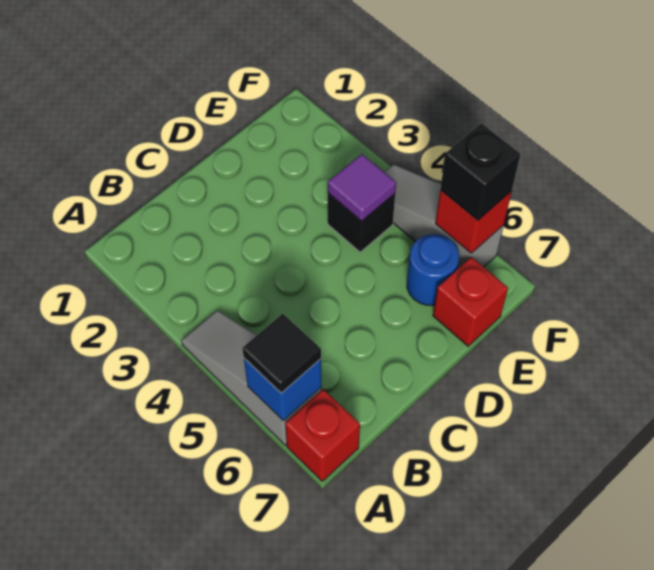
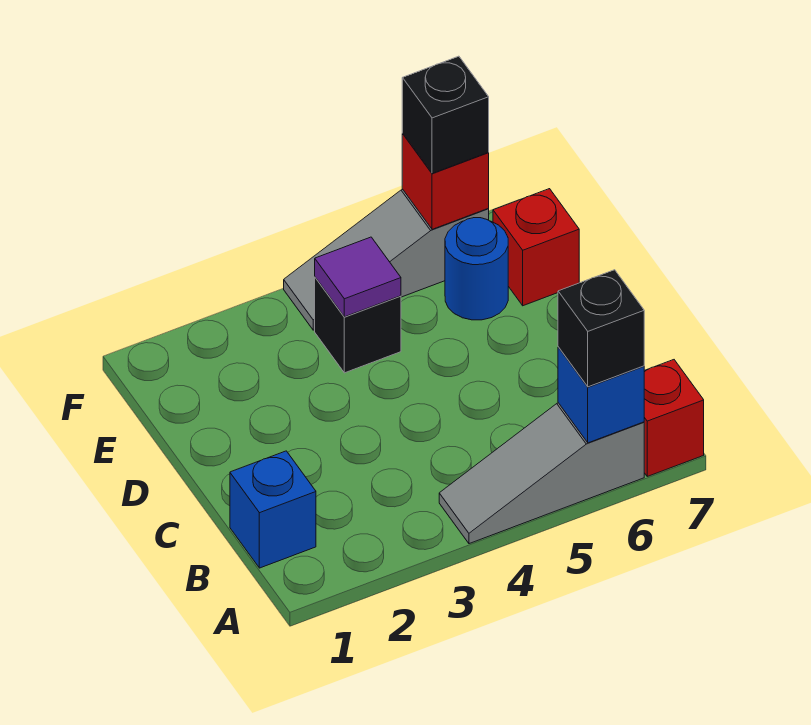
black 1x1 tile [242,314,321,393] -> black 1x1 brick [558,270,644,387]
none -> blue 1x1 brick [230,451,316,568]

